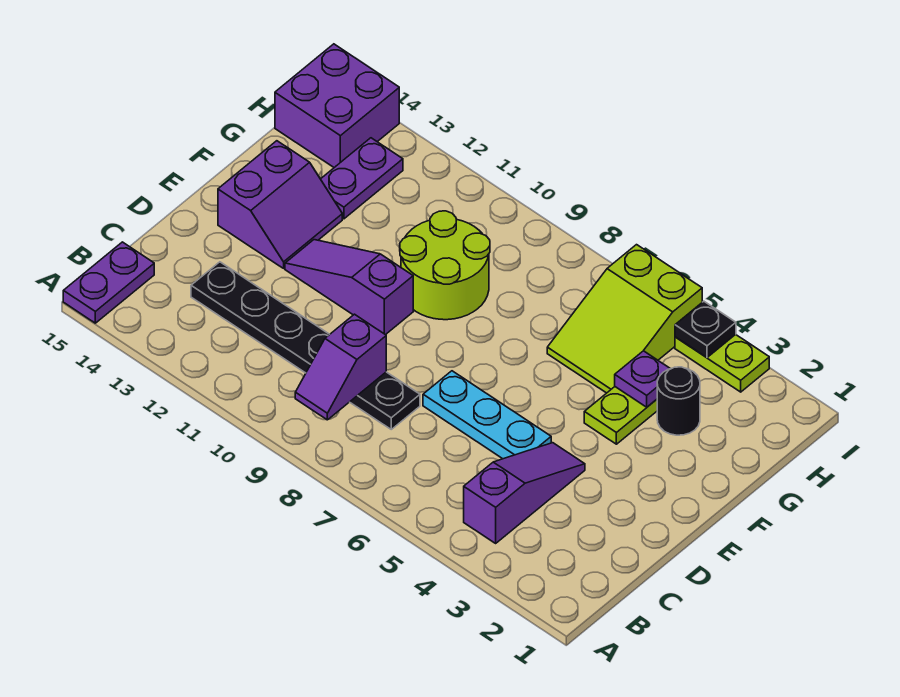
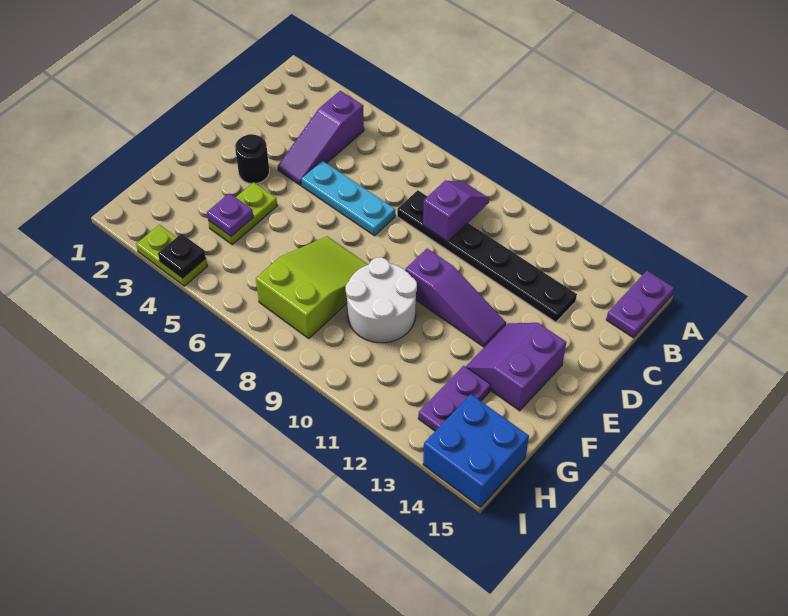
lime 2x2 round brick [400,211,490,320] -> white 2x2 round brick [345,257,417,343]
black 1x1 round brick [657,367,700,435] -> black 1x1 round brick moved to [235,134,269,184]
lime 2x3 slope [547,245,702,393] -> lime 2x3 slope moved to [256,236,368,339]
purple 2x2 brick [275,44,399,167] -> blue 2x2 brick [423,394,529,507]

